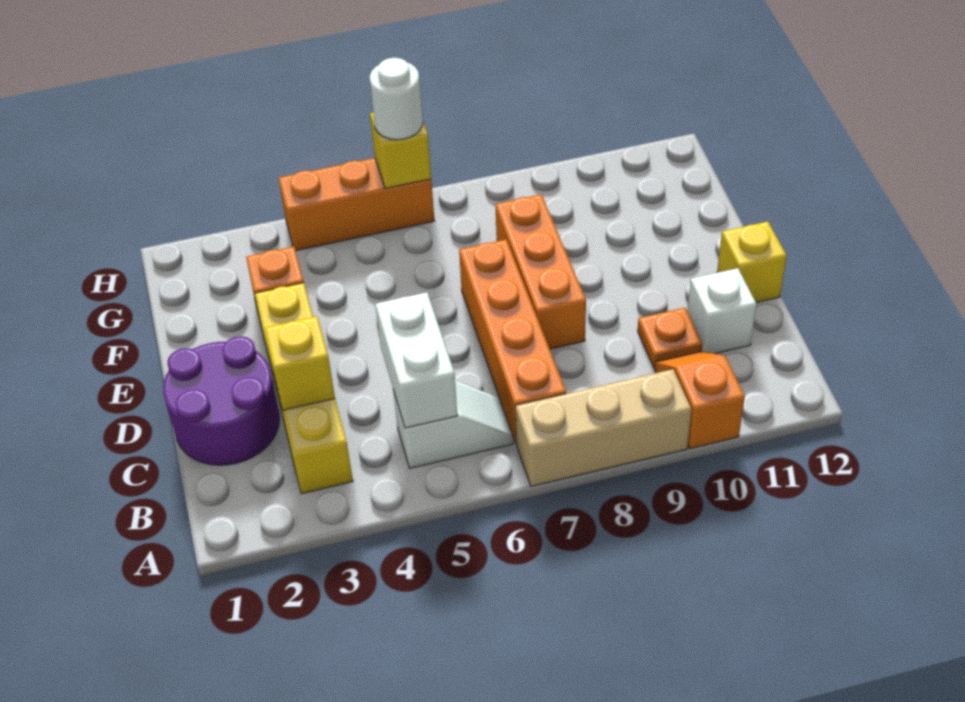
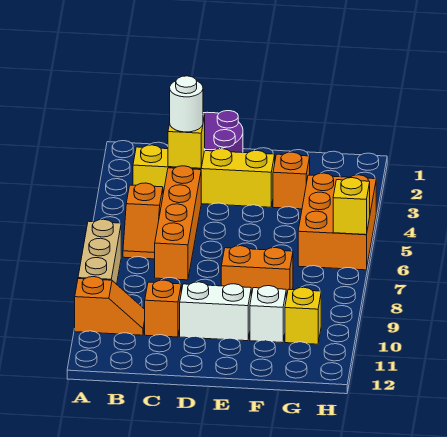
white 1x2 slope [393,380,513,468] -> orange 1x2 slope [123,183,163,259]
white 1x2 brick [376,292,457,428] -> white 1x2 brick moved to [180,282,251,341]
orange 1x4 brick [459,239,566,443] -> orange 1x4 brick turned to [155,166,201,280]
orange 1x1 plate [638,308,702,367] -> orange 1x1 brick [145,280,181,337]
white 1x1 brick [687,268,757,354] -> white 1x1 brick moved to [250,286,286,343]
orange 1x3 brick [495,194,586,349] -> orange 1x2 brick [221,246,293,298]
yellow 1x1 brick [717,222,787,303] -> yellow 1x1 brick moved to [285,287,321,344]
orange 1x3 brick [279,158,434,251] -> orange 2x3 brick [298,173,376,270]
white 1x1 round brick [370,58,423,140] -> white 1x1 round brick moved to [170,76,203,132]

